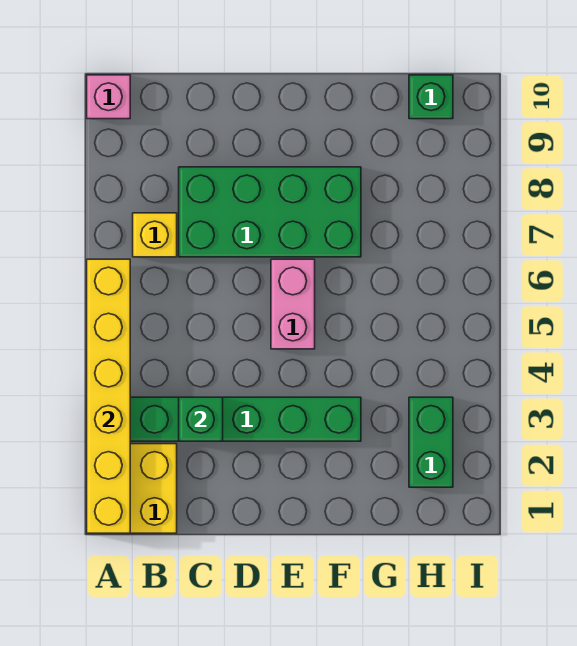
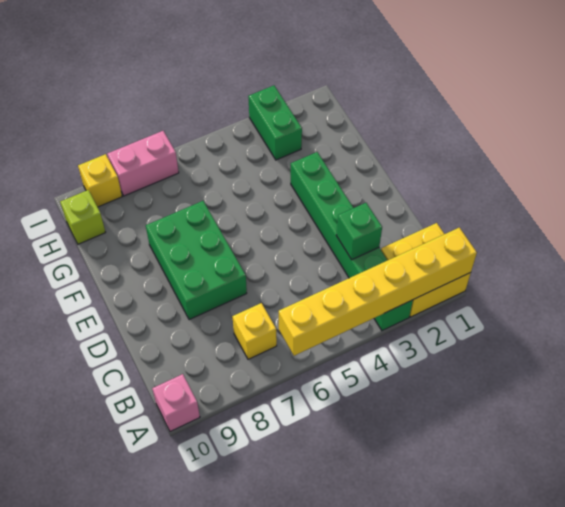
green 2x4 brick [179,167,361,257] -> green 2x3 brick [146,201,247,320]
pink 1x2 brick [271,259,315,349] -> pink 1x2 brick moved to [108,131,179,196]
green 1x2 brick [409,397,453,487] -> green 1x2 brick turned to [248,86,302,160]
green 1x1 brick [409,75,453,119] -> lime 1x1 brick [60,190,106,244]
none -> yellow 1x1 brick [78,154,122,207]

